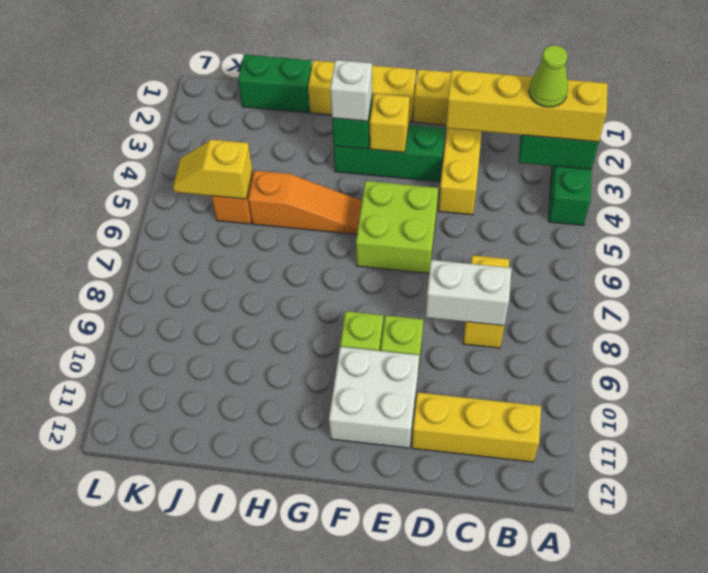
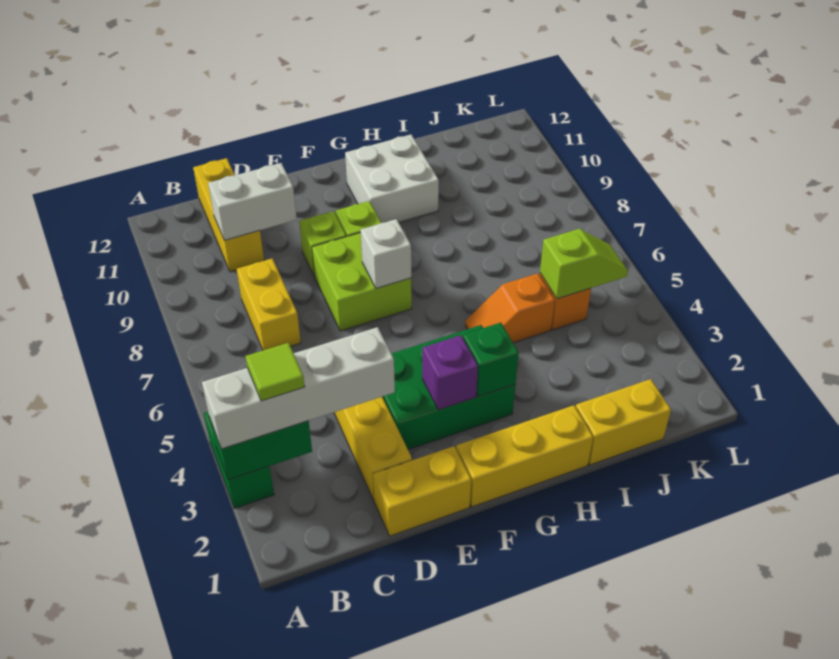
yellow 1x4 brick [446,70,607,142] -> white 1x4 brick [202,327,395,449]
lime 1x1 cone [529,45,568,107] -> lime 1x1 tile [245,343,305,401]
yellow 1x3 brick [412,392,541,462] -> yellow 1x3 brick turned to [193,158,264,272]
white 1x2 brick [426,260,511,326] -> white 1x2 brick moved to [208,163,297,240]
green 1x3 brick [334,125,445,182] -> green 2x3 brick [382,325,515,450]
lime 2x2 brick [356,181,438,273] -> lime 2x2 brick moved to [312,233,412,331]
white 2x2 brick [329,347,419,448] -> white 2x2 brick moved to [345,135,439,223]
yellow 1x1 brick [370,94,410,152] -> purple 1x1 brick [422,335,478,410]
white 1x1 brick [330,60,372,121] -> white 1x1 brick moved to [361,219,411,288]
orange 1x3 slope [248,171,362,234] -> orange 1x2 slope [465,273,555,343]
green 1x2 brick [238,55,312,113] -> yellow 1x2 brick [576,379,671,465]
yellow 1x2 slope [173,140,253,199] -> lime 1x2 slope [540,229,628,299]

